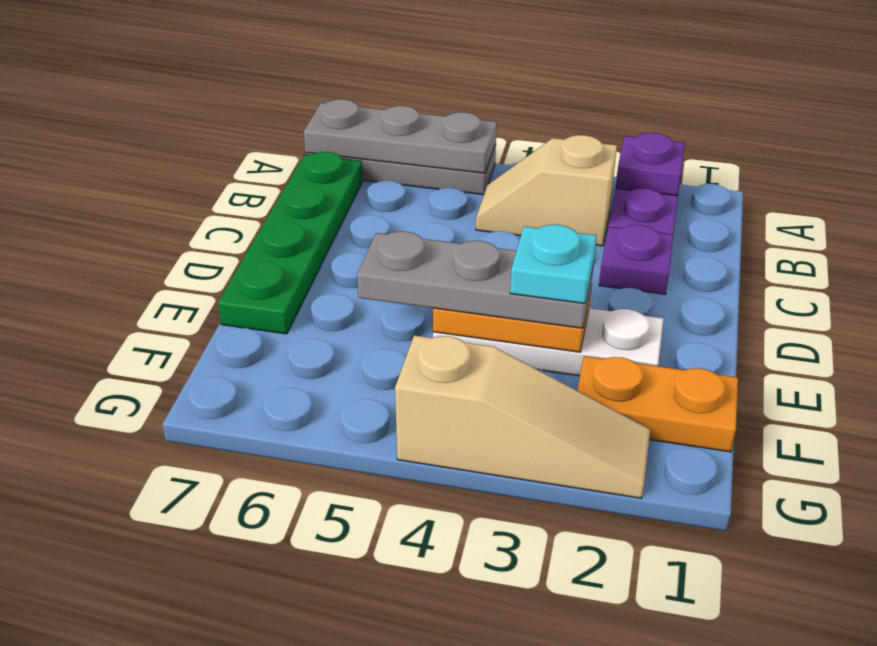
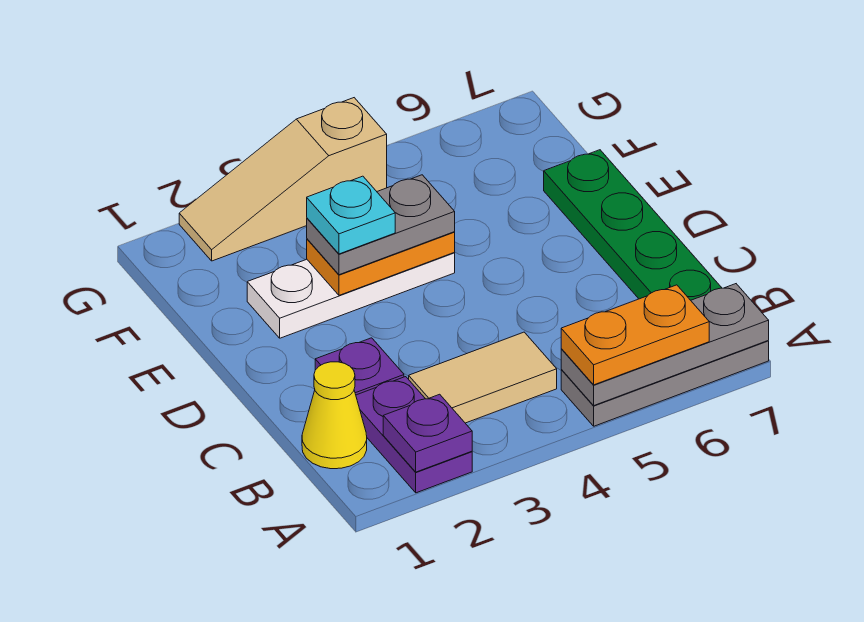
none -> yellow 1x1 cone [302,362,367,469]
tan 1x2 slope [476,135,617,246] -> tan 1x2 tile [409,332,557,423]
grey 1x3 plate [357,231,594,328] -> grey 1x2 plate [307,175,455,275]
orange 1x2 plate [577,356,738,452] -> orange 1x2 plate moved to [561,285,709,385]

